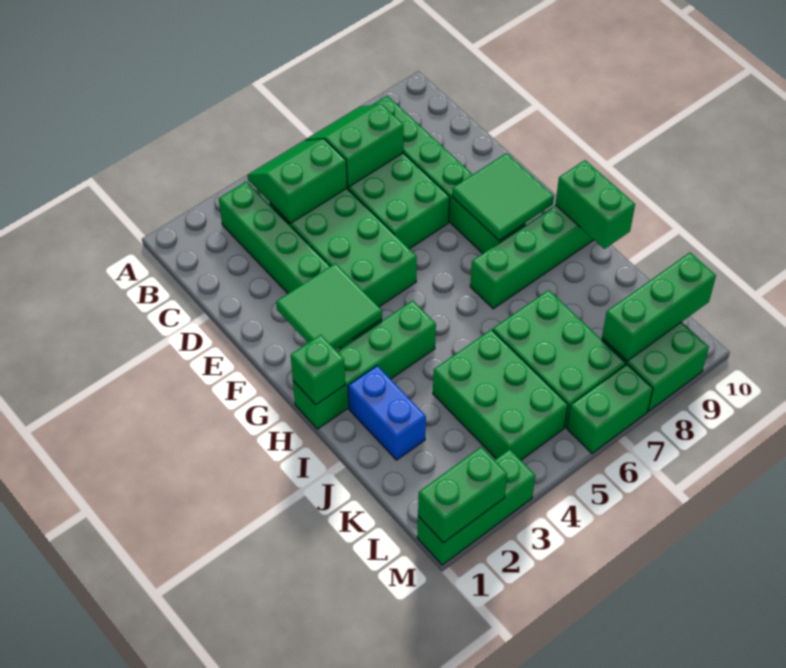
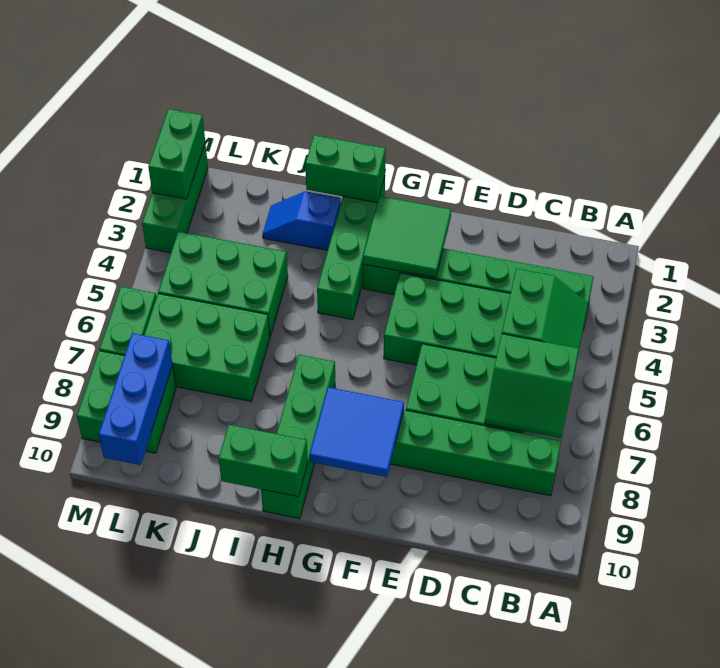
green 2x2 slope [305,104,404,187] -> green 2x2 slope turned to [485,334,579,438]
green 2x2 tile [452,153,554,240] -> blue 2x2 tile [310,387,404,477]
green 1x1 brick [291,335,345,405] -> green 1x2 brick [305,135,386,203]
blue 1x2 brick [348,366,426,460] -> blue 1x2 slope [263,191,341,250]
green 1x3 brick [602,253,716,361] -> blue 1x3 brick [99,333,173,465]

